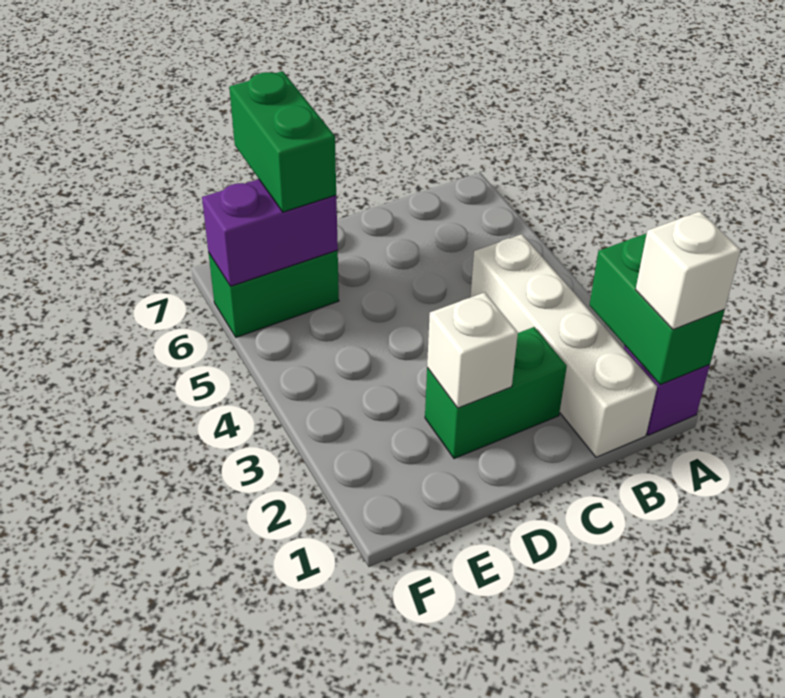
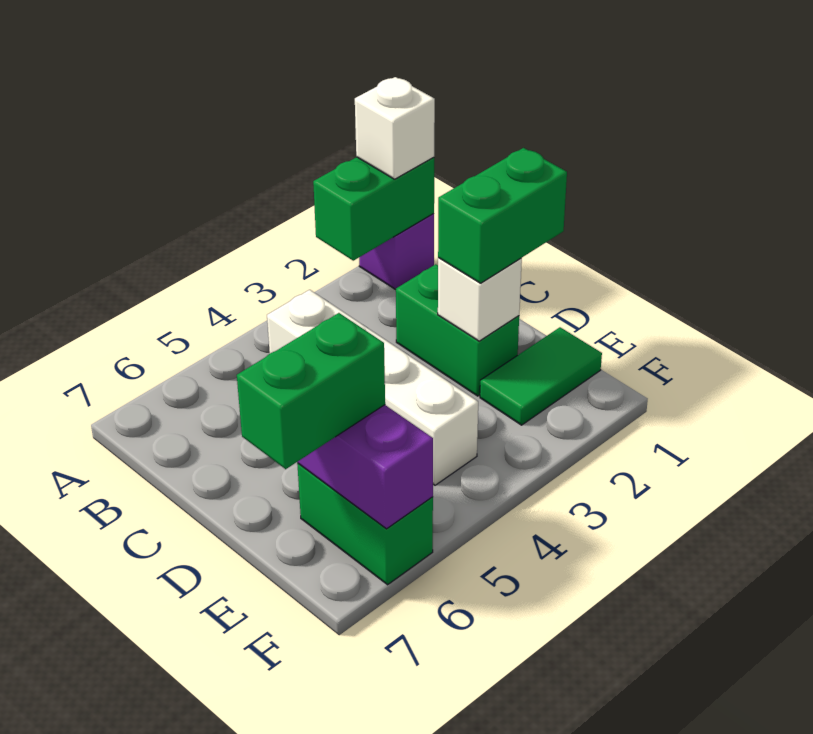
white 1x4 brick [471,234,657,457] -> white 1x4 brick turned to [267,290,478,485]
none -> green 1x2 brick [438,148,567,283]
none -> green 1x2 tile [480,327,602,425]

